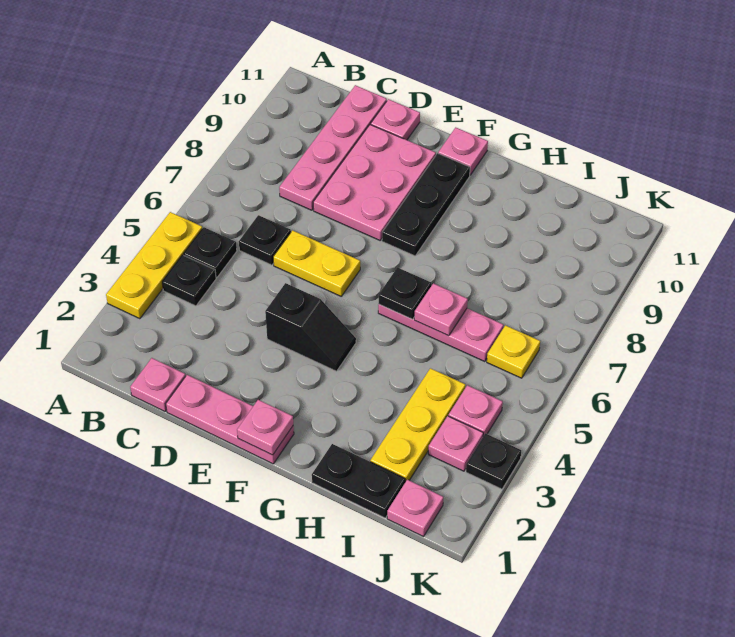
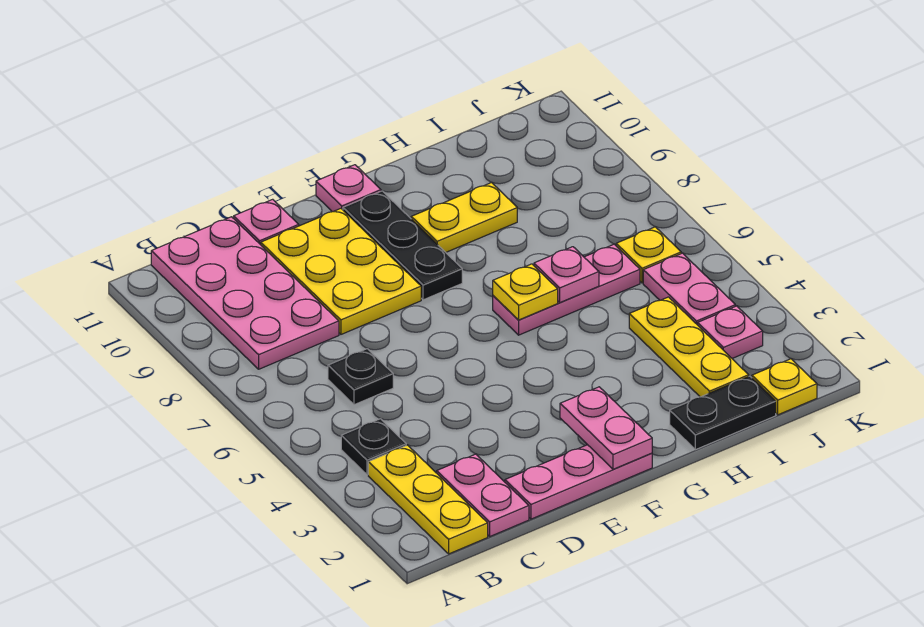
yellow 1x3 plate [106,212,202,319] -> yellow 1x3 plate moved to [368,445,488,554]
black 1x1 plate [184,227,237,277] -> none
pink 1x1 plate [130,358,186,411] -> pink 1x2 plate [437,454,529,536]
pink 1x4 plate [279,85,387,210] -> pink 2x4 plate [151,217,339,369]
yellow 1x2 plate [273,230,360,296] -> yellow 1x2 plate moved to [411,183,517,252]
pink 2x3 plate [313,125,436,240] -> yellow 2x3 plate [261,209,421,334]
black 1x2 slope [265,283,356,371] -> none
pink 1x1 plate [237,400,293,455] -> pink 1x2 plate [560,387,652,469]
black 1x1 plate [379,268,431,319] -> yellow 1x1 plate [493,264,558,320]
pink 1x1 plate [387,480,443,537] -> yellow 1x1 plate [752,359,817,415]
pink 1x1 plate [449,385,503,436] -> pink 1x2 plate [643,253,735,325]
black 1x1 plate [466,434,521,489] -> none

